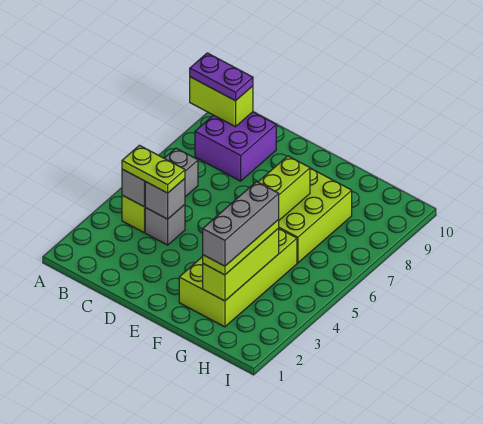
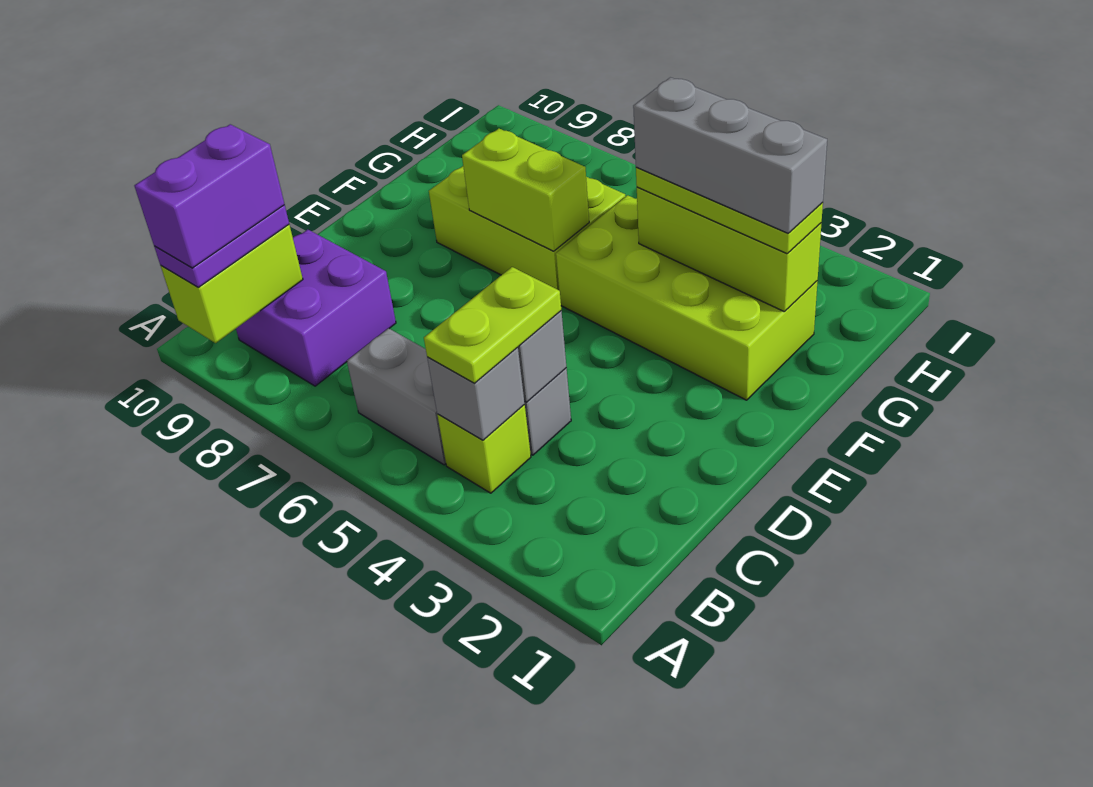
none -> purple 1x2 brick [135,124,285,268]

